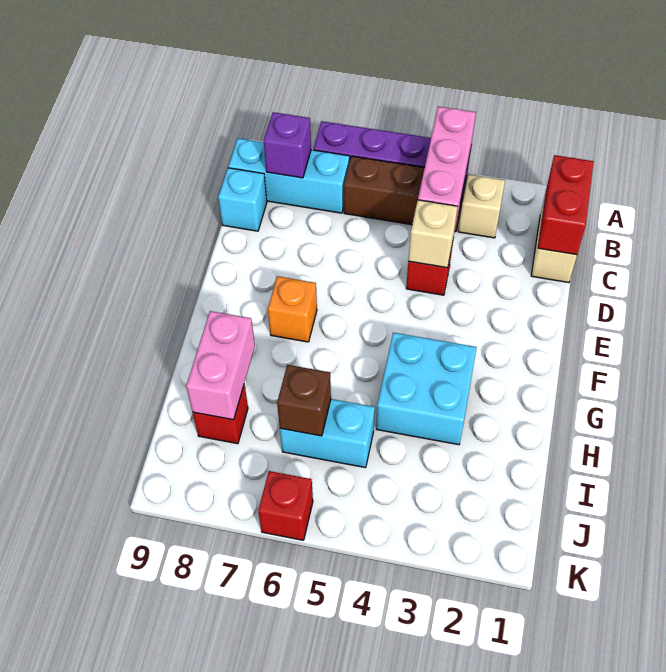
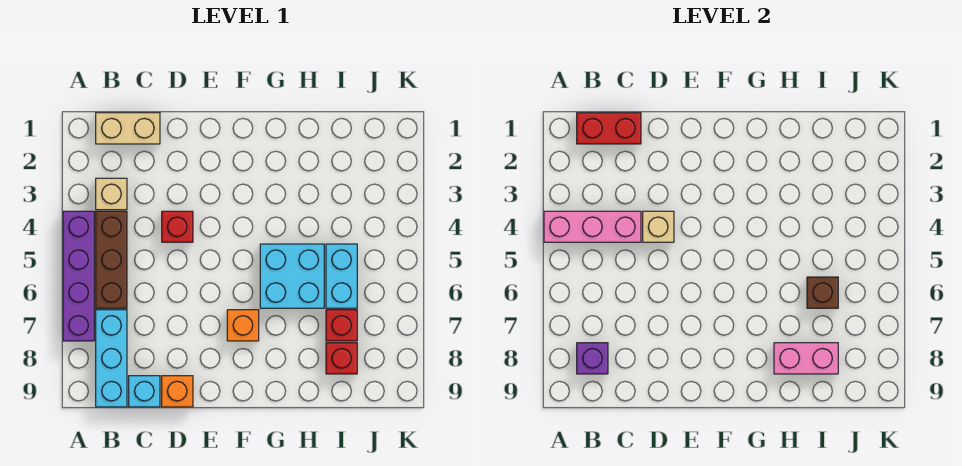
none -> orange 1x1 brick [162,376,193,407]
cyan 2x2 brick [376,333,477,445] -> cyan 2x2 brick moved to [260,244,324,308]
red 1x1 brick [258,471,313,540] -> red 1x1 brick moved to [326,310,357,341]

